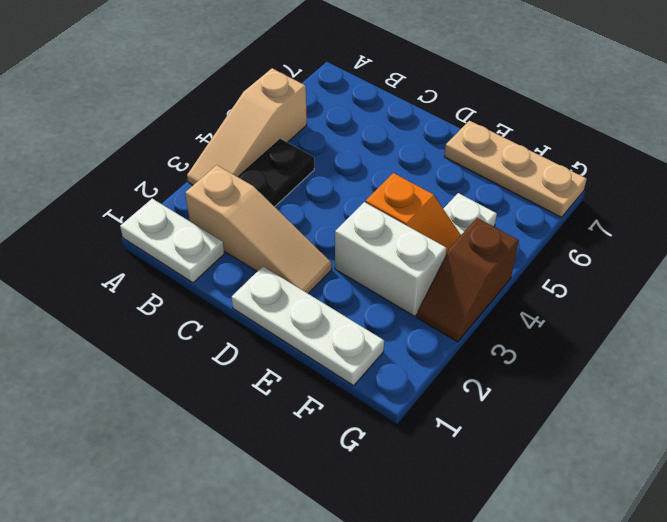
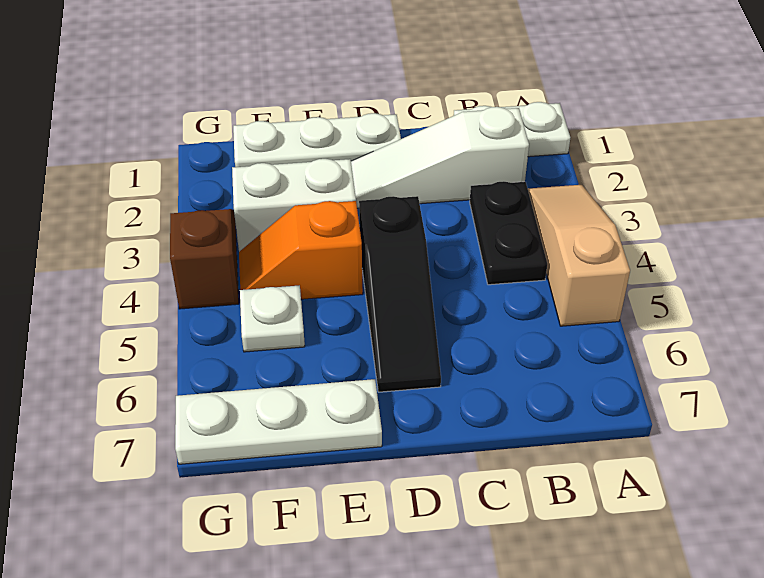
tan 1x3 slope [185,165,332,294] -> white 1x3 slope [351,107,529,208]
none -> black 1x3 slope [359,196,441,392]
tan 1x3 plate [444,121,587,217] -> white 1x3 plate [175,379,382,464]

